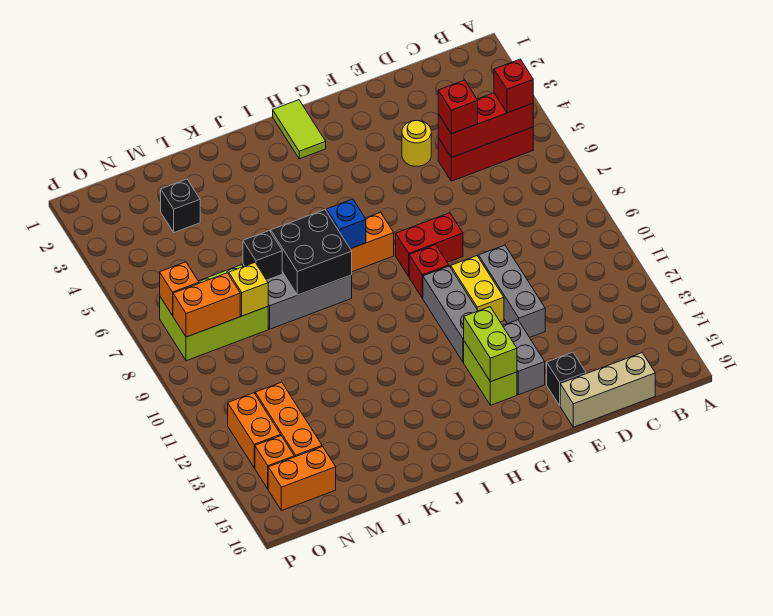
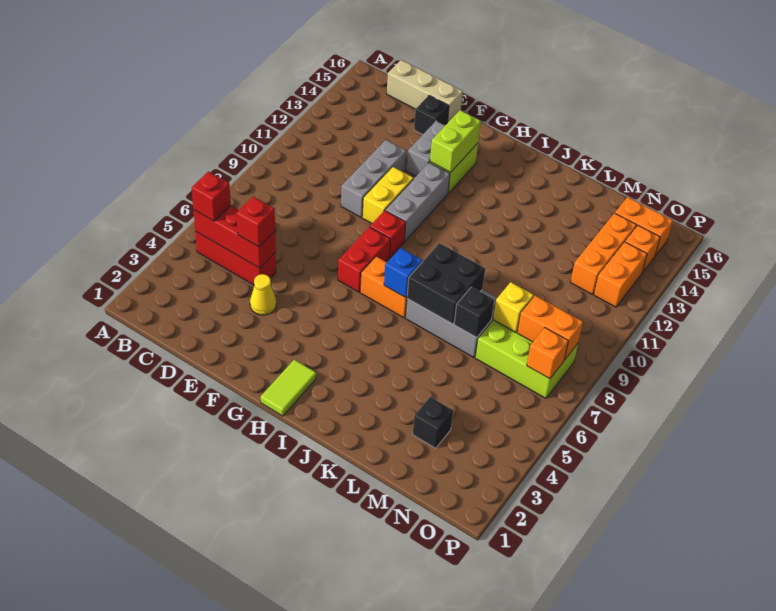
yellow 1x1 round brick [402,120,431,166] -> yellow 1x1 cone [250,274,276,315]
red 1x2 brick [396,213,463,277] -> red 1x2 brick turned to [338,227,390,292]

